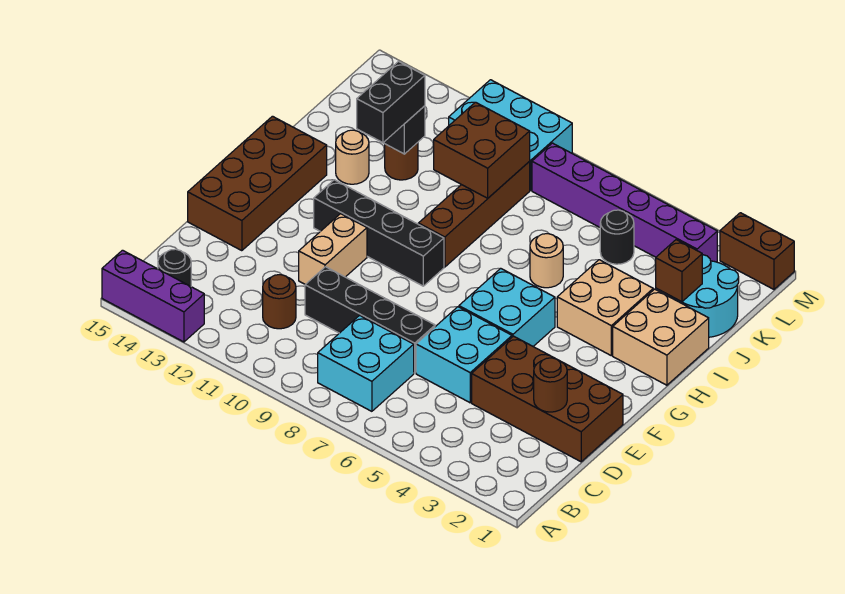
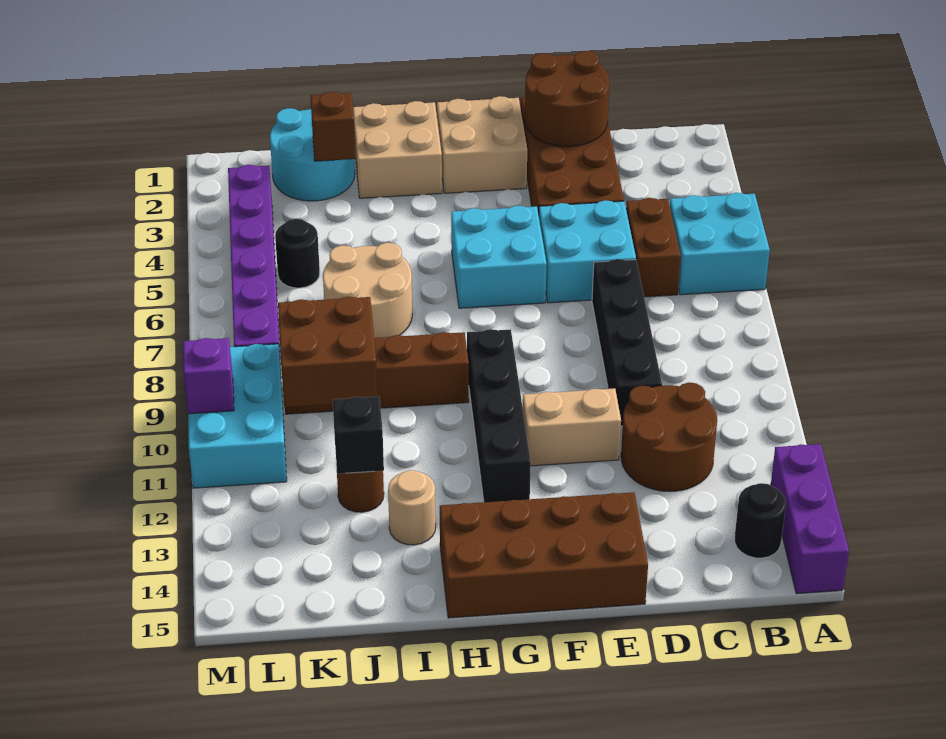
cyan 2x2 brick [318,315,414,411] -> cyan 2x2 brick moved to [670,193,770,295]
brown 1x1 round brick [263,275,296,329] -> brown 2x2 round brick [621,383,717,491]
brown 1x1 round brick [534,358,567,412] -> brown 2x2 round brick [525,51,610,147]
tan 2x2 brick [557,260,653,356] -> tan 2x2 brick moved to [437,96,527,193]
tan 1x1 round brick [530,234,563,288] -> tan 2x2 round brick [323,243,412,338]
black 1x2 brick [357,61,425,143] -> none
brown 1x2 brick [720,213,794,289] -> brown 1x2 brick moved to [626,198,681,297]
none -> purple 1x1 brick [183,338,234,414]

